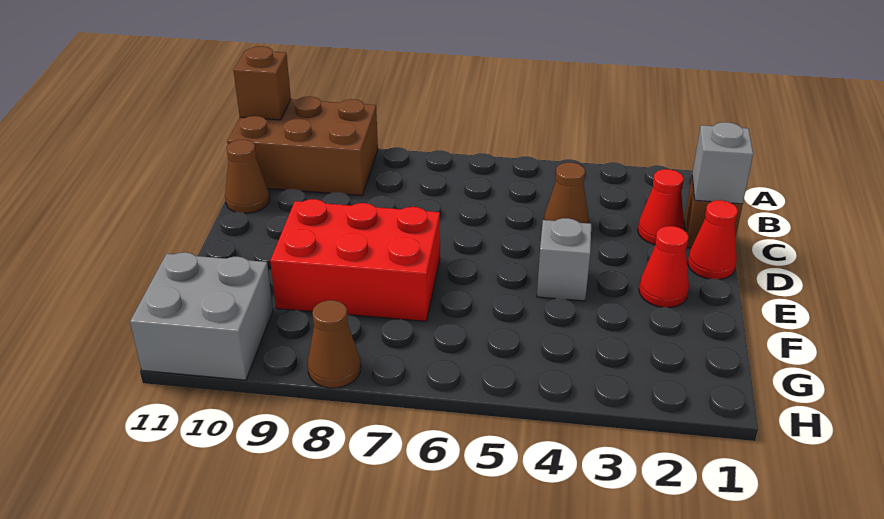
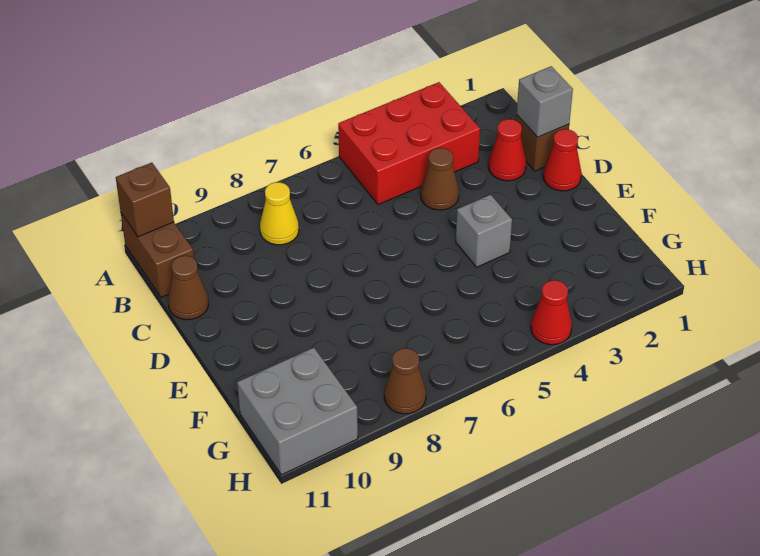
brown 2x3 brick [227,97,378,196] -> brown 1x2 brick [121,213,194,297]
none -> yellow 1x1 cone [260,182,299,245]
red 1x1 cone [639,226,689,307] -> red 1x1 cone moved to [531,280,572,345]
red 2x3 brick [270,199,440,321] -> red 2x3 brick moved to [338,82,480,205]

